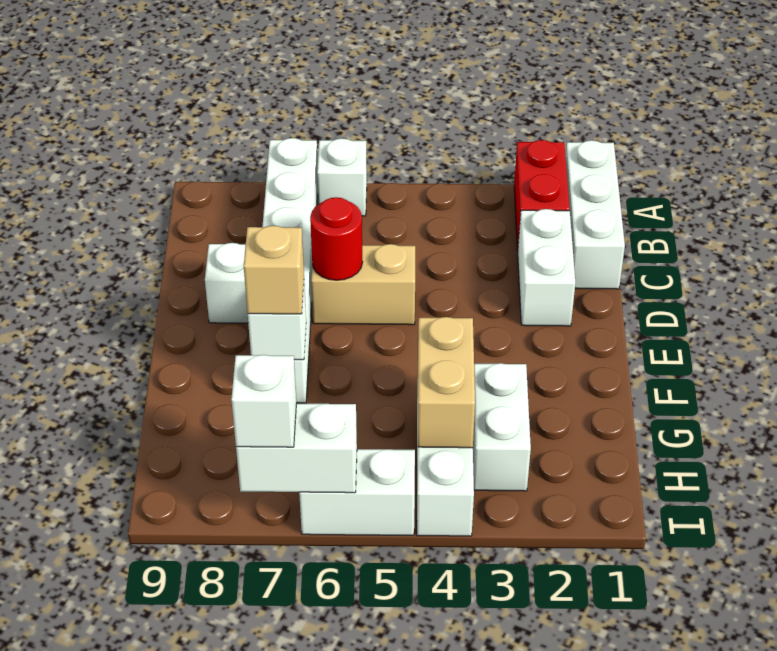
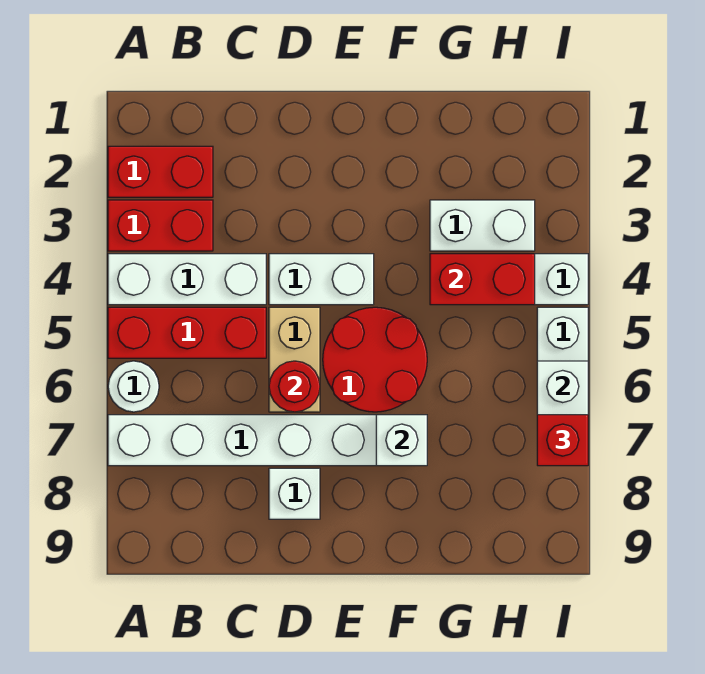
white 1x3 brick [565,140,625,289] -> white 1x3 brick moved to [108,254,266,305]
none -> red 1x2 brick [108,200,213,251]
none -> red 1x3 brick [108,307,266,358]
white 1x1 brick [317,138,367,216] -> white 1x1 round brick [108,361,159,412]
white 1x2 brick [518,209,575,326] -> white 1x2 brick moved to [269,254,374,305]
none -> red 2x2 round brick [323,307,427,412]
tan 1x1 brick [244,226,304,314] -> none
tan 1x2 brick [418,317,475,448] -> red 1x2 brick [430,254,535,305]
white 1x1 brick [231,355,296,447] -> red 1x1 brick [537,415,588,466]

